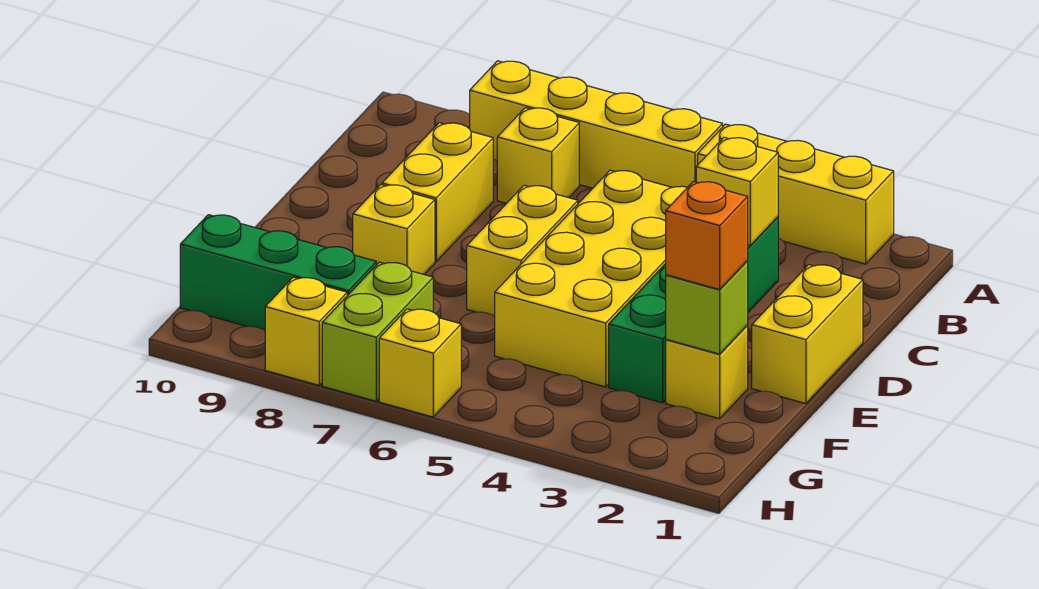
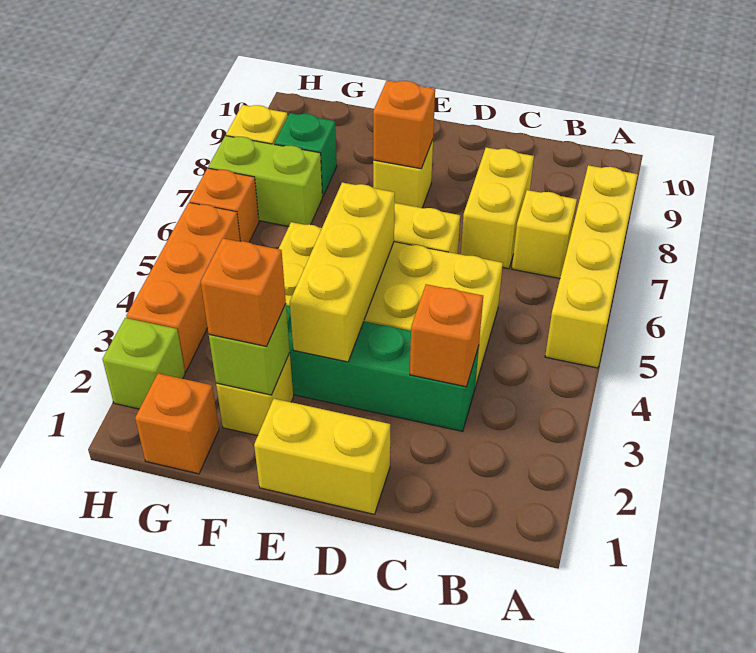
yellow 1x3 brick [698,124,894,264] -> yellow 1x3 brick moved to [290,183,395,362]
yellow 1x1 brick [696,137,778,245] -> orange 1x1 brick [410,284,483,387]
yellow 1x2 brick [382,123,493,262] -> yellow 1x2 brick turned to [461,148,534,269]
none -> orange 1x1 brick [373,81,435,169]
none -> orange 1x1 brick [135,373,219,474]
green 1x3 brick [180,215,376,331] -> green 1x1 brick [275,113,337,197]
none -> lime 1x1 brick [103,318,185,409]
none -> orange 1x3 brick [126,203,240,371]
yellow 1x1 brick [379,309,461,417] -> orange 1x1 brick [190,168,259,242]

